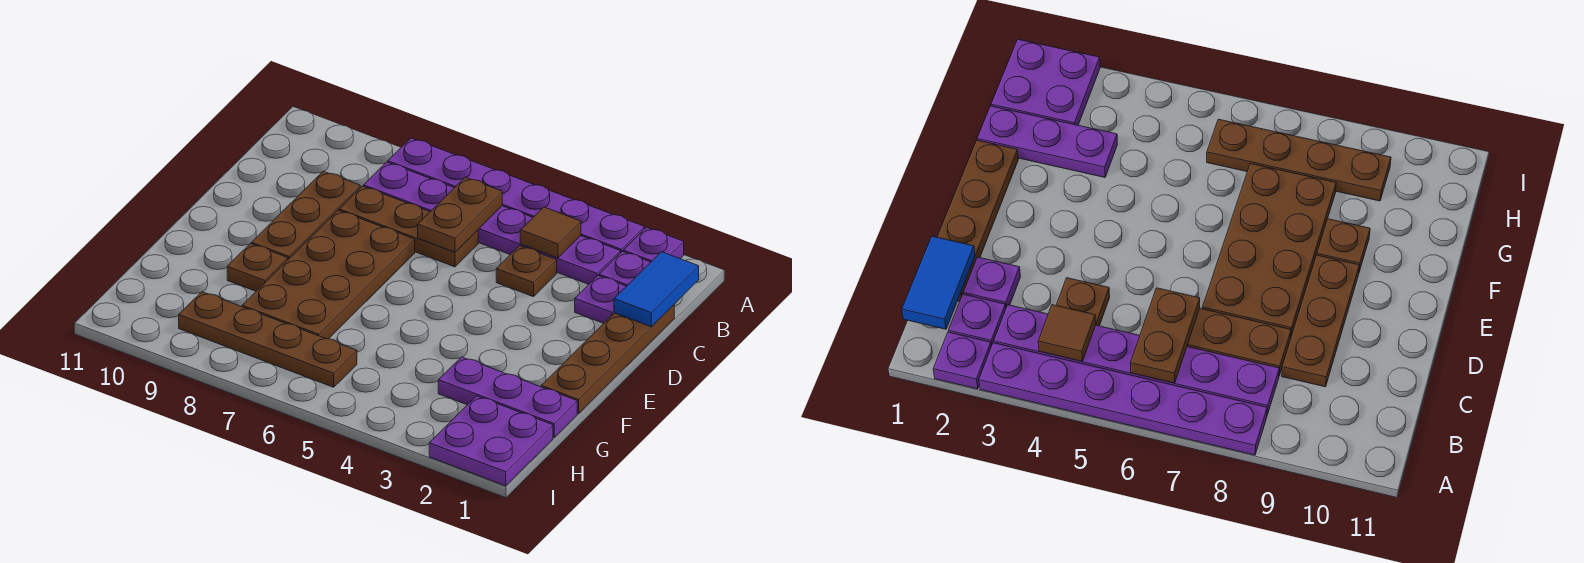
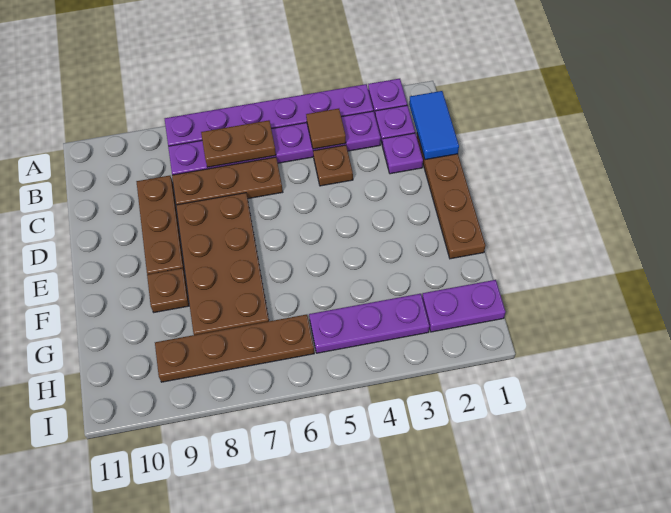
brown 1x2 plate [418,177,502,252] -> brown 1x2 plate turned to [201,120,276,167]
purple 1x3 plate [438,357,577,438] -> purple 1x3 plate moved to [309,294,429,353]
purple 2x2 plate [429,396,553,486] -> purple 1x2 plate [422,280,506,332]

